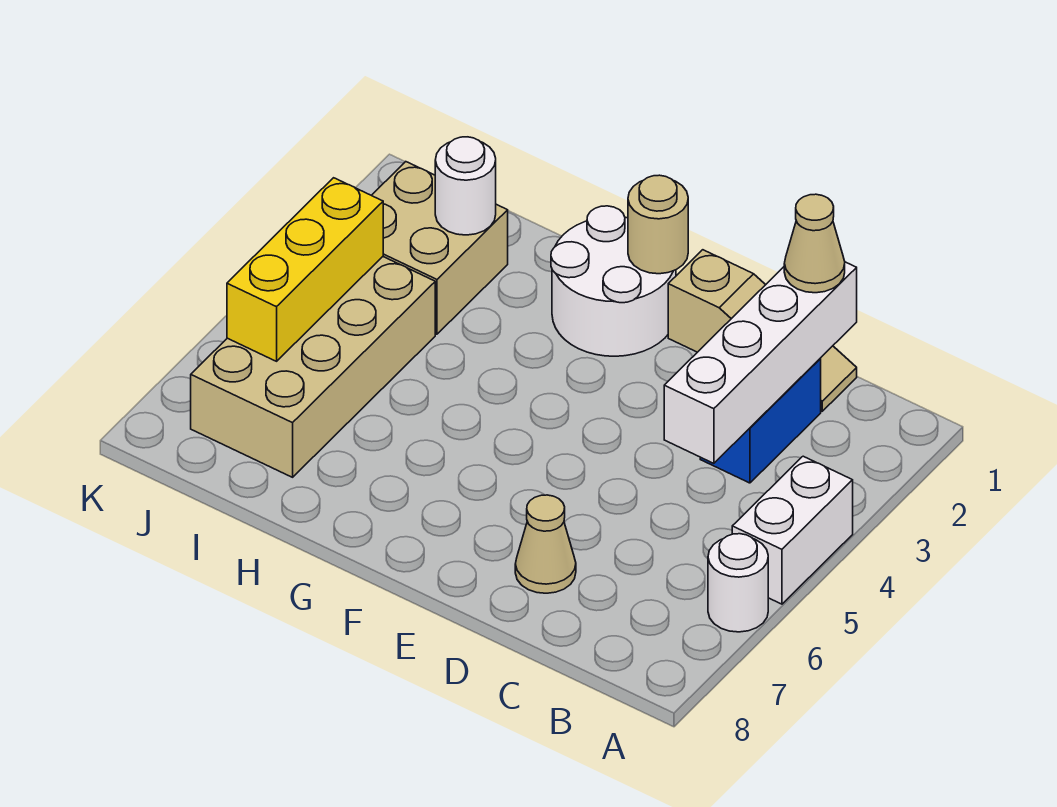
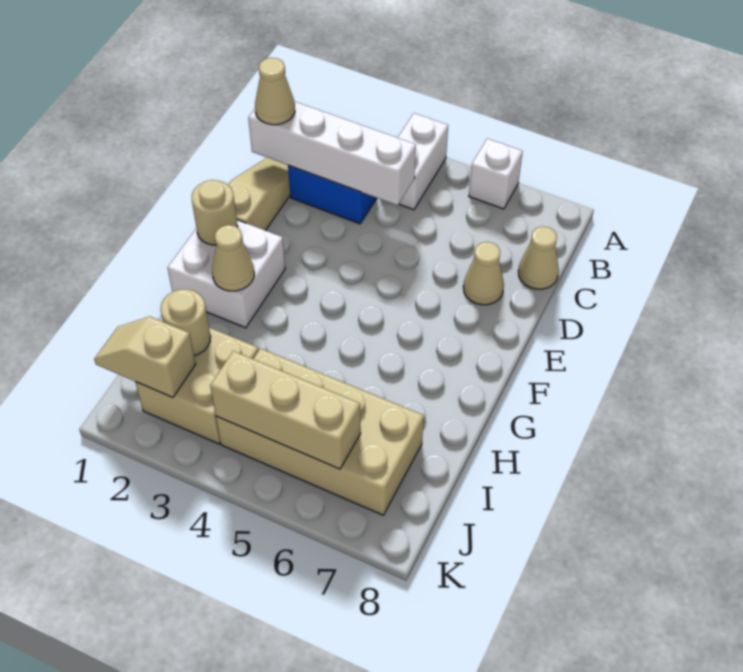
white 1x2 brick [732,456,853,604] -> white 1x2 brick turned to [398,113,448,210]
white 1x1 round brick [708,534,768,632] -> white 1x1 brick [469,139,523,209]
none -> tan 1x1 cone [518,226,559,289]
white 2x2 round brick [551,206,676,356] -> white 2x2 brick [168,220,285,328]
none -> tan 1x1 cone [212,225,254,291]
white 1x1 round brick [435,137,496,235] -> tan 1x1 round brick [160,289,211,356]
none -> tan 1x2 slope [94,317,196,398]
yellow 1x3 brick [227,178,383,361] -> tan 1x3 brick [210,351,361,469]

